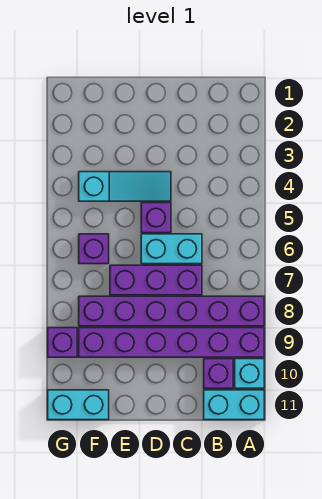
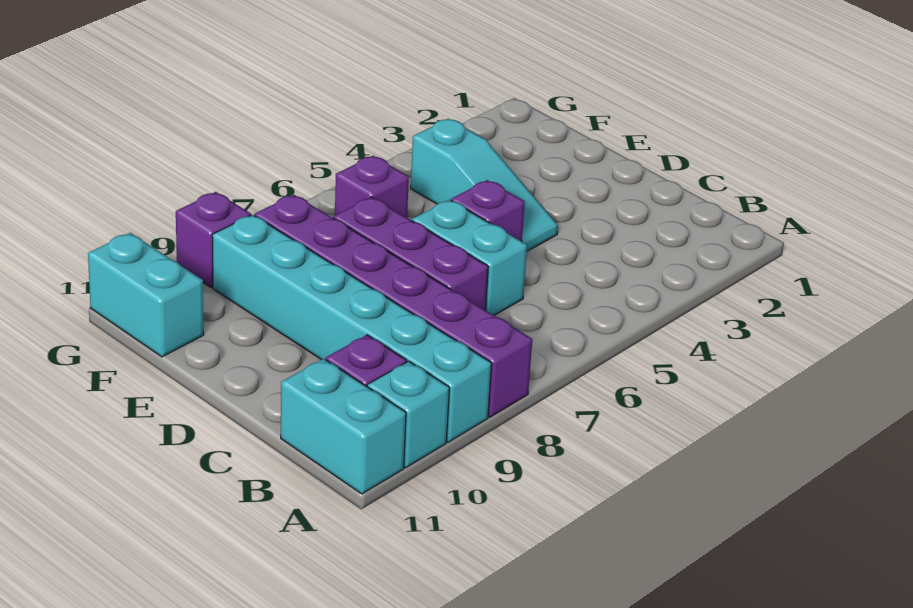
purple 1x6 brick [79,328,264,357] -> cyan 1x6 brick [212,215,491,442]

